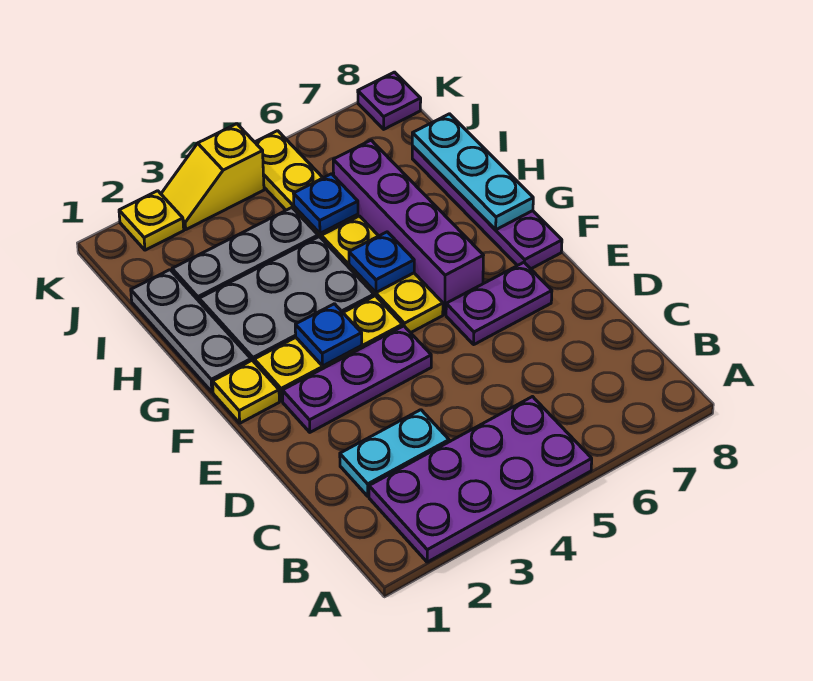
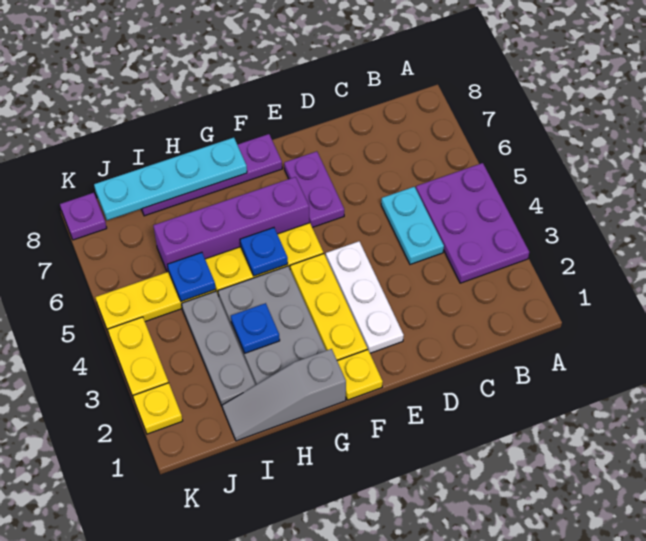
purple 2x4 plate [369,397,592,562] -> purple 2x3 plate [416,163,529,283]
cyan 1x2 plate [340,410,449,496] -> cyan 1x2 plate moved to [381,187,444,264]
purple 1x3 plate [282,326,431,432] -> white 1x3 plate [326,241,404,353]
blue 1x1 plate [295,304,362,366] -> blue 1x1 plate moved to [231,303,280,353]
grey 1x3 plate [131,270,251,392] -> grey 1x3 slope [222,349,346,441]
cyan 1x3 plate [412,114,533,230] -> cyan 1x4 plate [94,138,247,220]
yellow 1x2 slope [161,124,264,229] -> yellow 1x2 plate [108,317,169,399]

